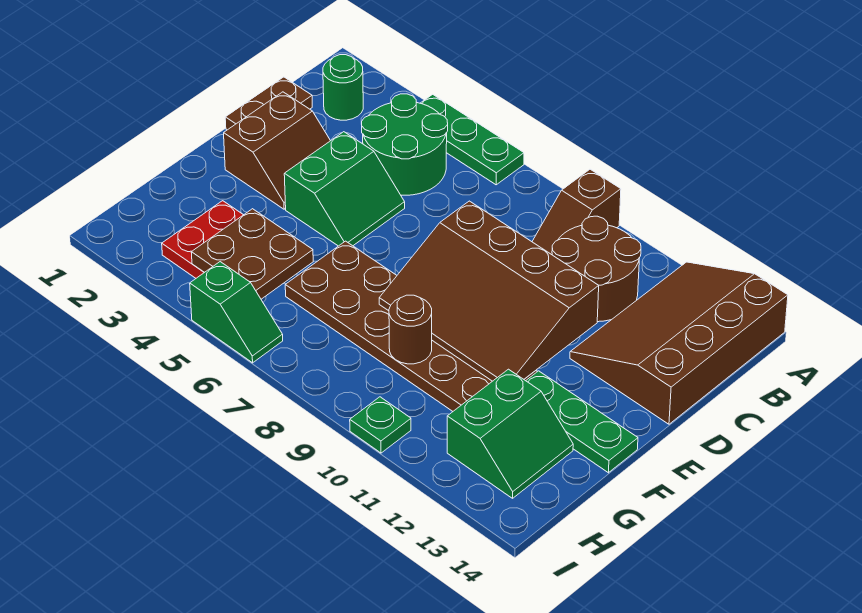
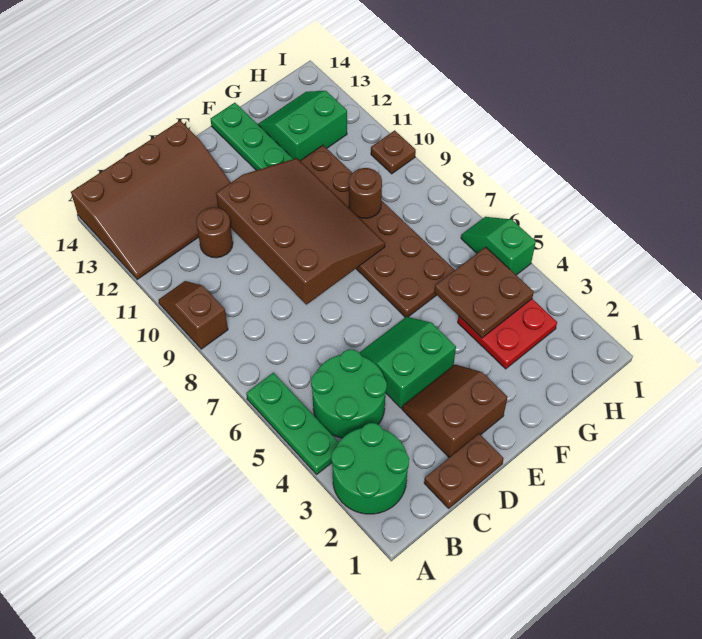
brown 1x2 slope [532,169,621,255] -> brown 1x2 slope turned to [159,281,228,349]
green 1x1 round brick [323,55,363,120] -> green 2x2 round brick [331,423,409,514]
brown 2x2 round brick [552,216,641,322] -> brown 1x1 round brick [196,207,233,258]
green 1x1 plate [350,397,411,453] -> brown 1x1 plate [371,130,416,174]

